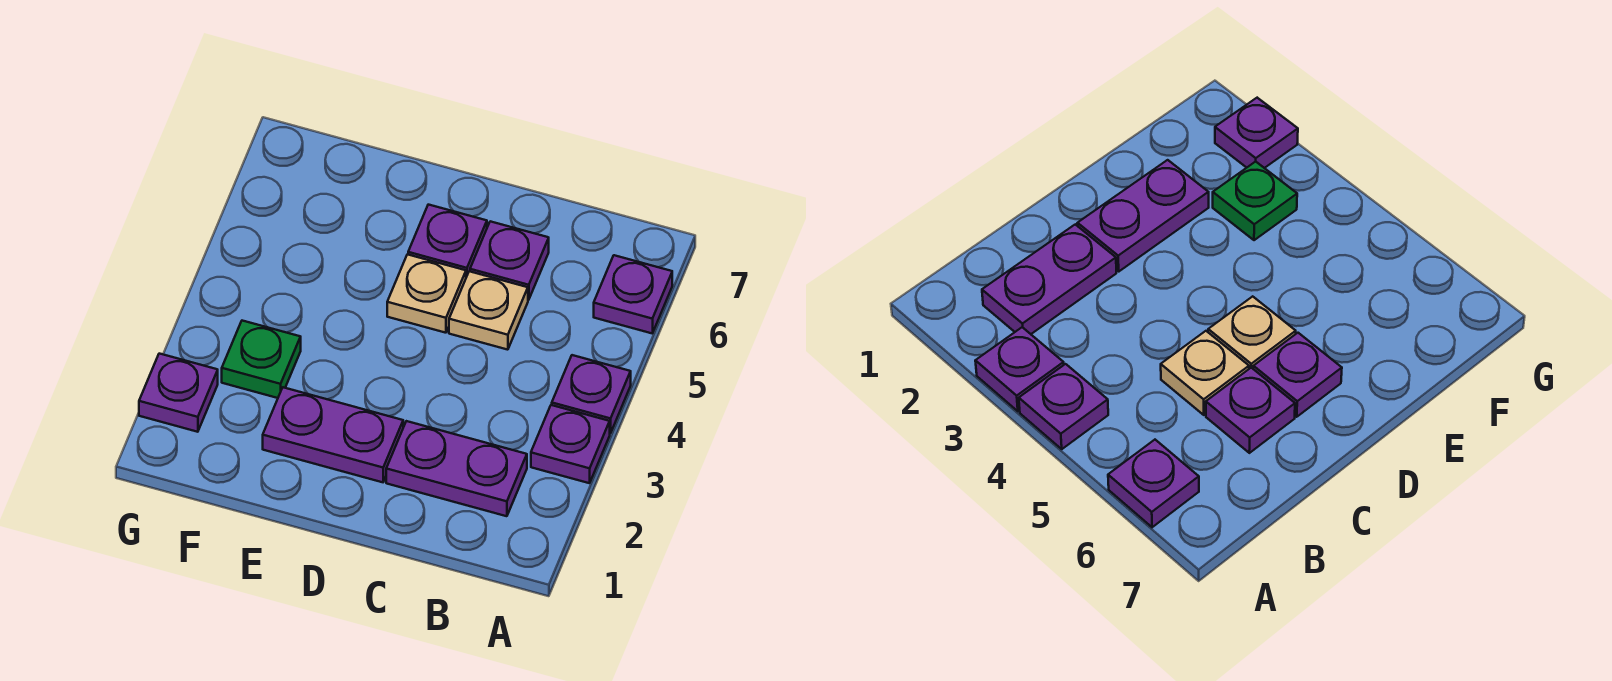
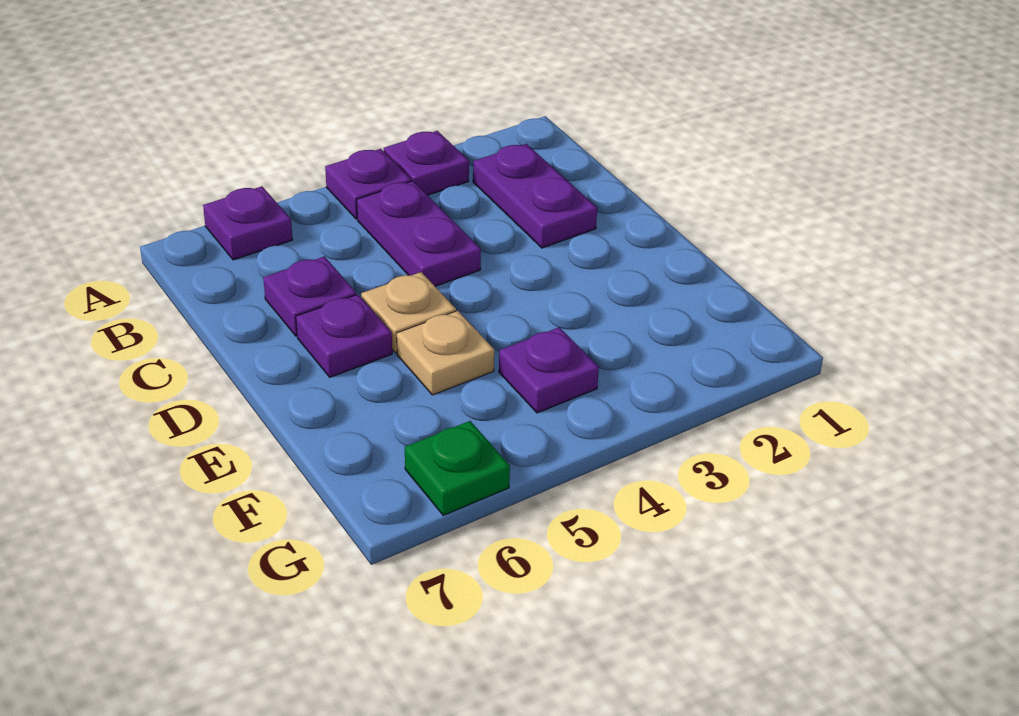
tan 1x1 plate [449,271,528,350] -> tan 1x1 plate moved to [397,311,494,395]
purple 1x2 plate [263,387,403,482] -> purple 1x2 plate moved to [357,181,481,286]
green 1x1 plate [222,321,301,398] -> green 1x1 plate moved to [405,421,510,515]
purple 1x1 plate [139,354,218,432] -> purple 1x1 plate moved to [499,327,599,413]

